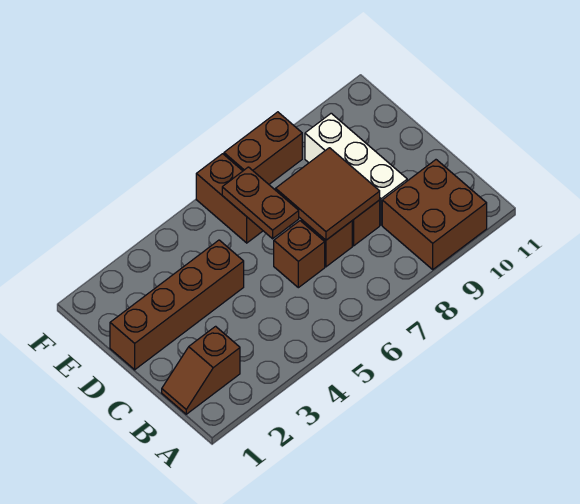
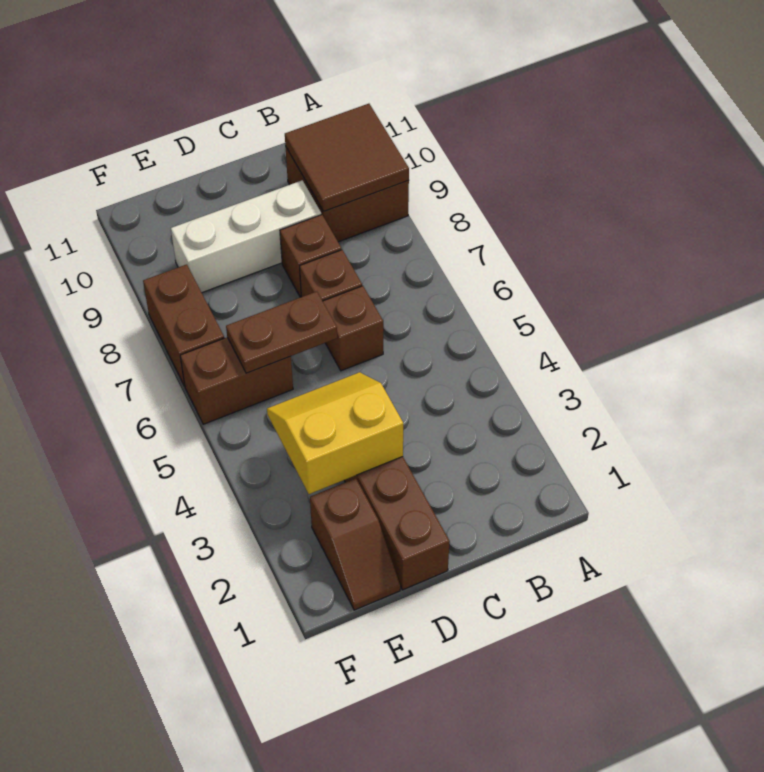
brown 1x2 slope [162,326,240,414] -> brown 1x2 slope moved to [310,478,400,610]
brown 2x2 tile [276,148,380,240] -> brown 2x2 tile moved to [285,104,409,212]
none -> yellow 2x2 slope [267,372,403,494]

